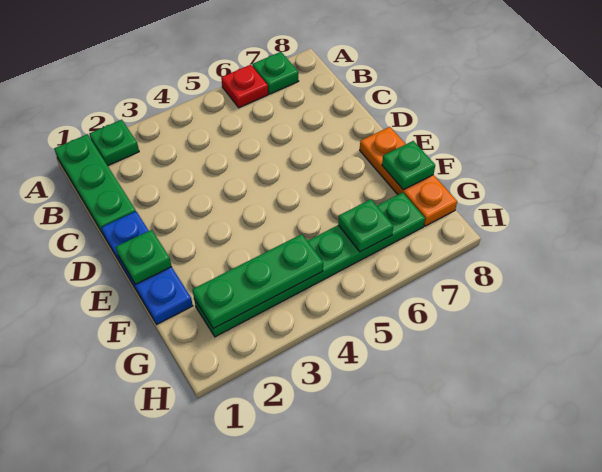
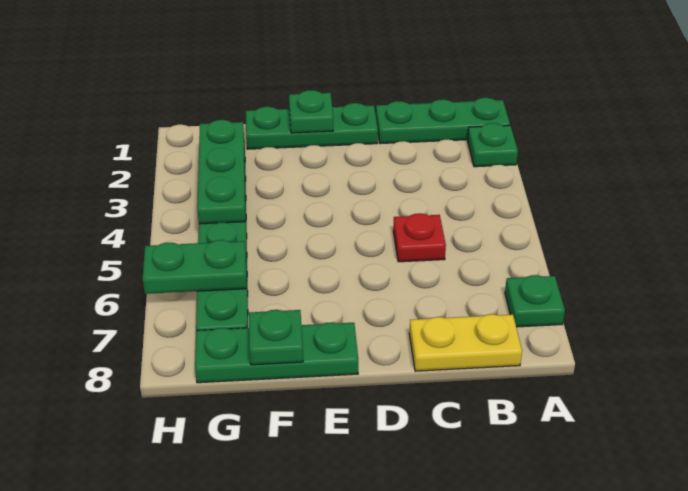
red 1x1 plate [221,65,268,108] -> red 1x1 plate moved to [393,213,446,262]
none -> yellow 1x2 plate [409,314,522,371]
blue 1x3 plate [101,211,193,324] -> green 1x3 plate [246,103,378,149]
orange 1x3 plate [360,127,457,226] -> green 1x3 plate [195,322,358,383]
green 1x1 plate [338,199,393,252] -> green 1x2 plate [142,240,247,294]

